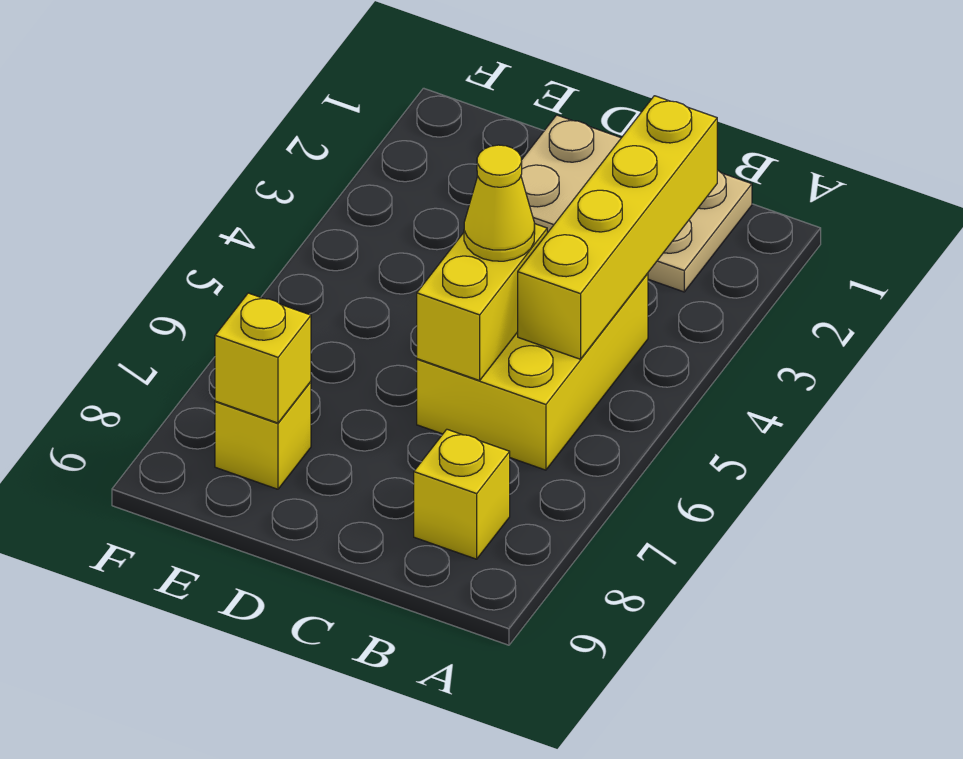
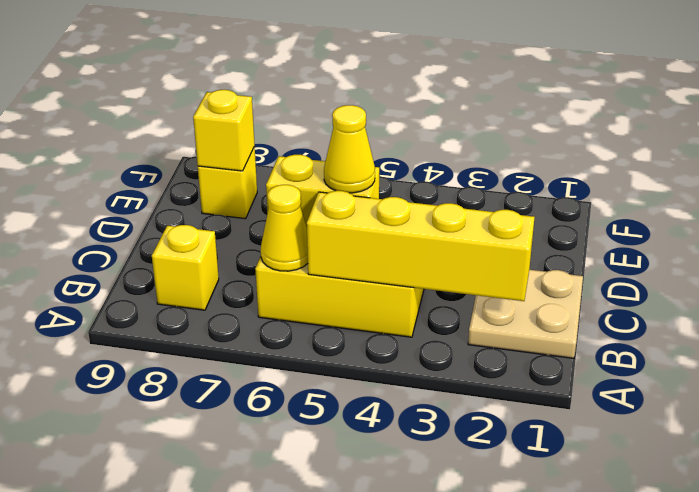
tan 2x3 plate [521,115,752,292] -> tan 2x2 plate [468,270,583,358]
none -> yellow 1x1 cone [261,185,308,271]

